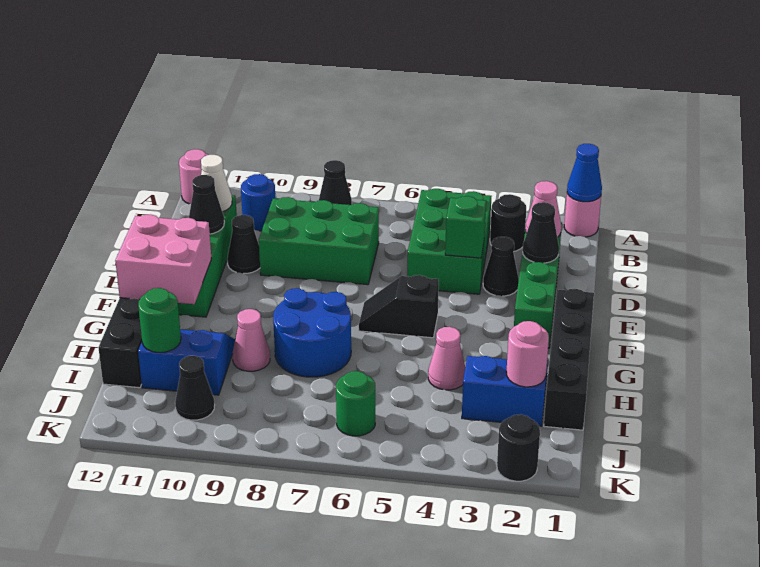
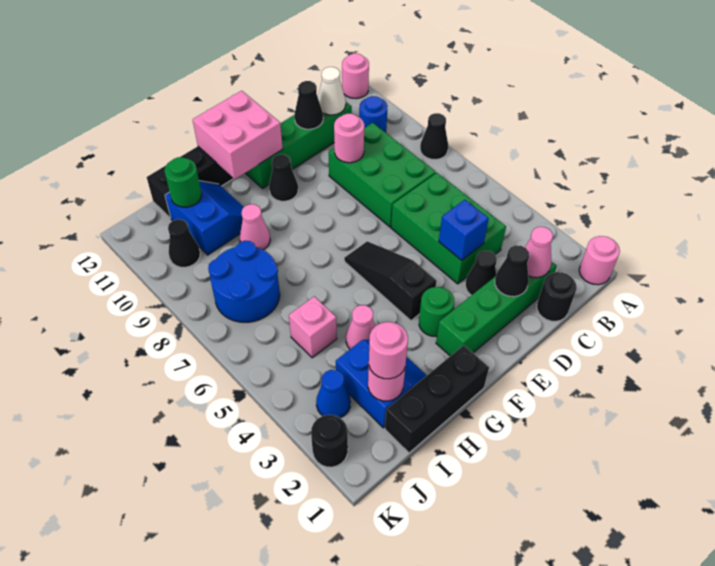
blue 1x1 cone [567,144,602,202] -> blue 1x1 cone moved to [316,370,351,418]
black 1x1 round brick [490,194,526,251] -> black 1x1 round brick moved to [537,272,577,321]
green 2x3 brick [407,189,491,294] -> green 2x3 brick turned to [391,173,506,284]
green 1x1 brick [445,196,486,258] -> blue 1x1 brick [439,200,489,260]
none -> pink 1x1 round brick [334,114,364,163]
black 1x1 cone [227,215,260,273] -> black 1x1 cone moved to [269,154,298,201]
black 1x4 brick [544,289,594,430] -> black 1x3 brick [385,345,489,453]
black 1x2 slope [359,275,439,338] -> black 1x3 slope [344,241,437,321]
blue 2x2 round brick [273,288,351,377] -> blue 2x2 round brick moved to [208,241,280,322]
none -> pink 1x1 round brick [369,322,408,379]
none -> pink 1x1 brick [289,296,337,358]
green 1x1 round brick [336,371,375,436] -> green 1x1 round brick moved to [419,287,454,337]

